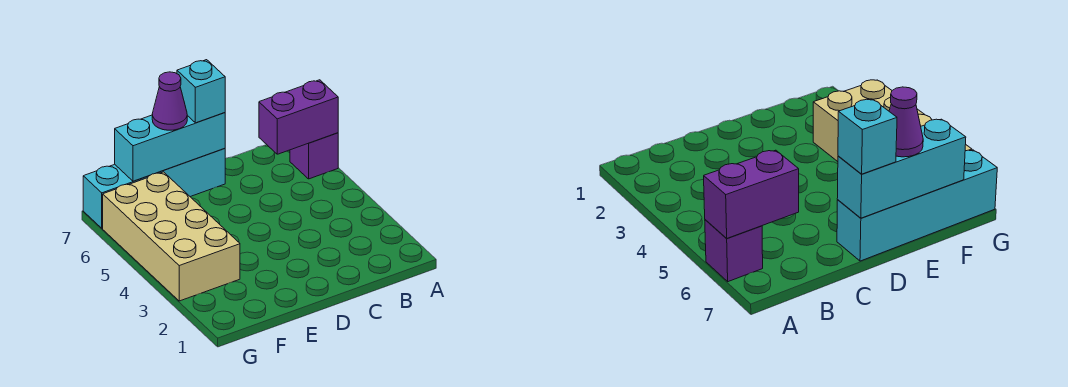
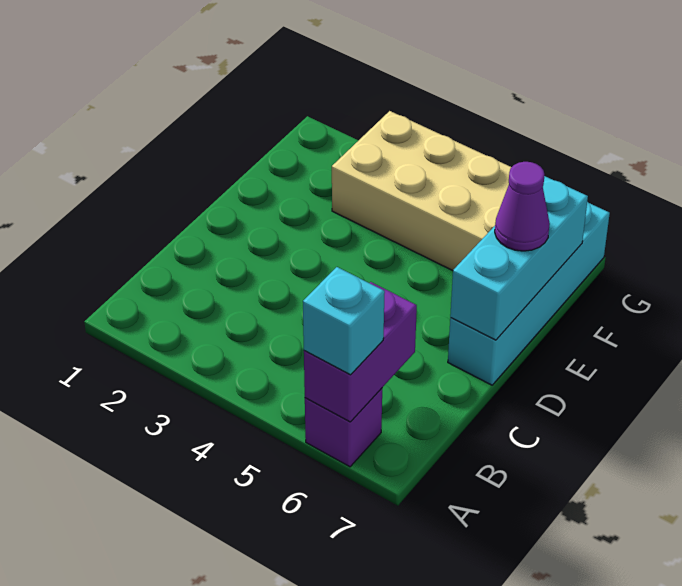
cyan 1x1 brick [177,60,225,123] -> cyan 1x1 brick moved to [303,267,385,375]

